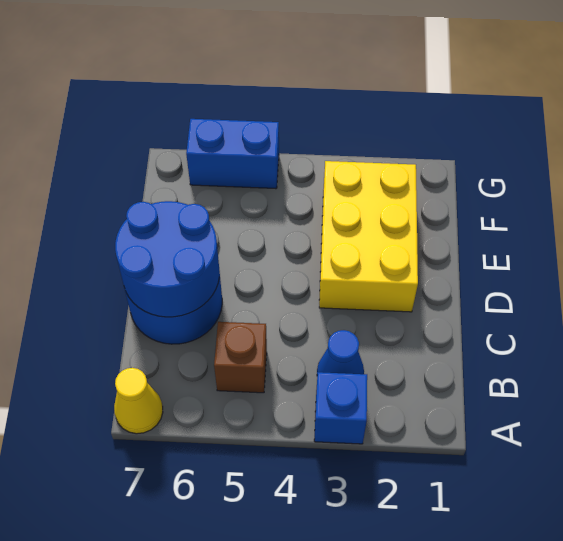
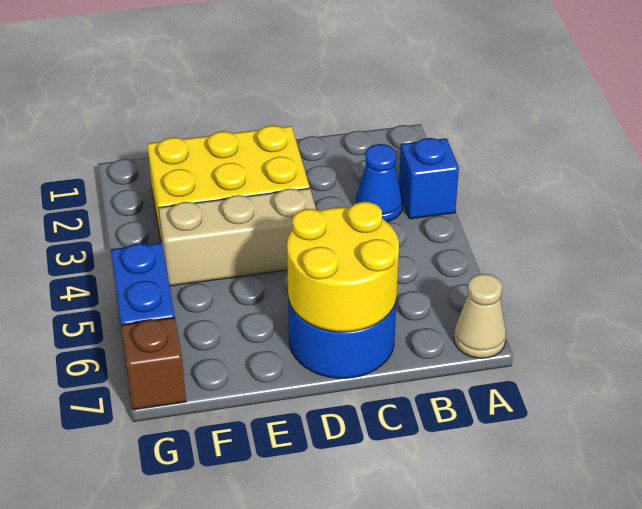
yellow 1x1 cone [114,368,163,434] -> tan 1x1 cone [454,274,506,358]
brown 1x1 brick [214,322,267,393] -> brown 1x1 brick moved to [121,318,186,410]
blue 2x2 round brick [115,201,219,317] -> yellow 2x2 round brick [287,202,399,332]
none -> tan 1x3 brick [159,188,316,286]

